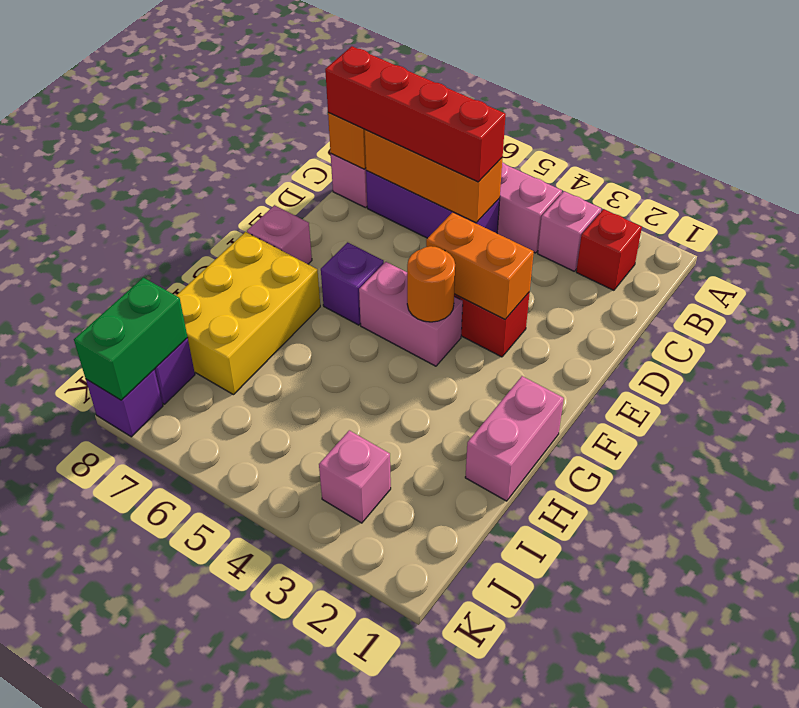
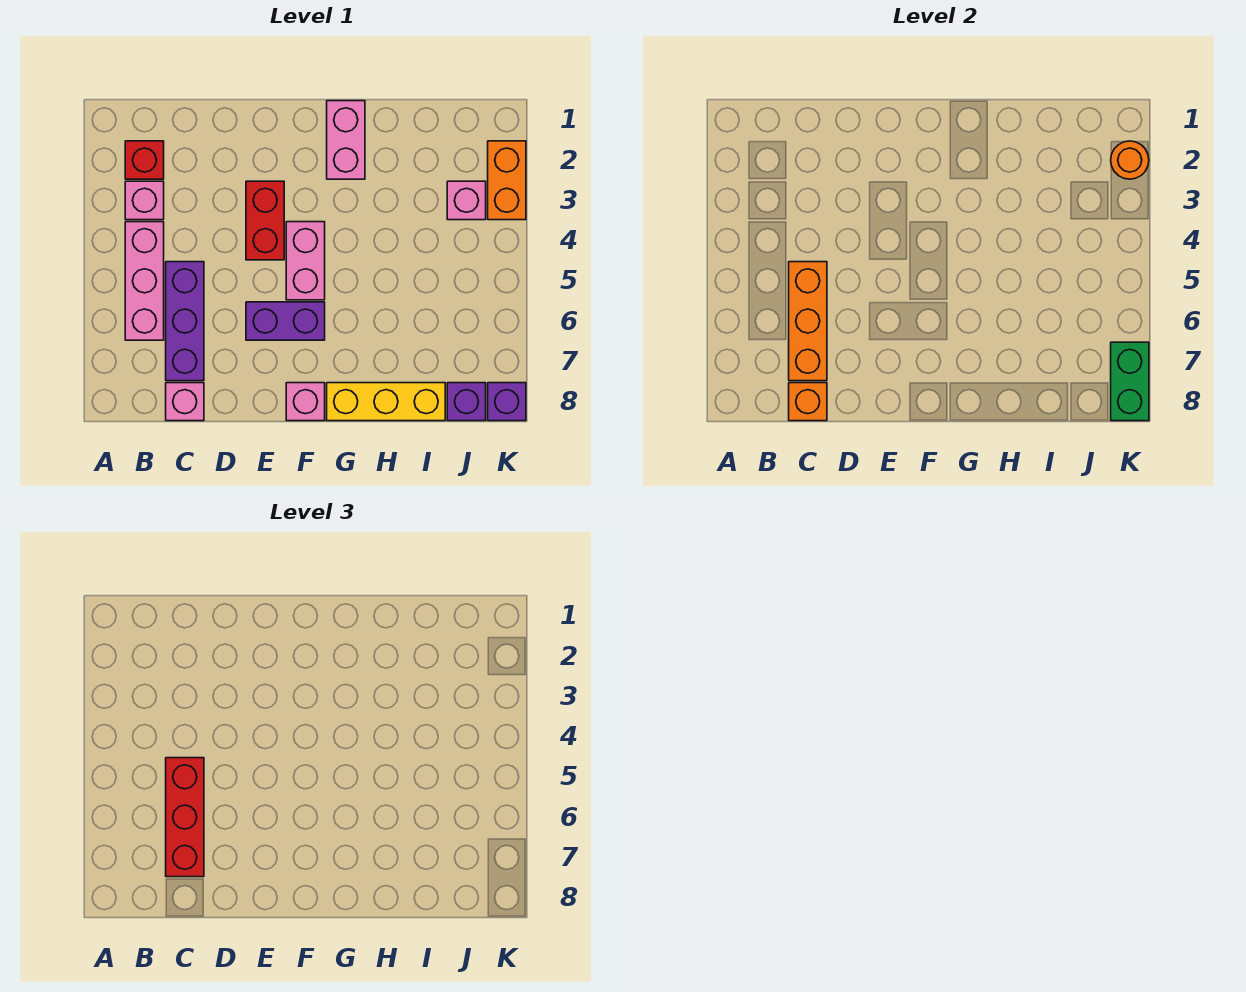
red 1x4 brick [325,46,506,182] -> red 1x3 brick [166,758,204,877]
orange 1x2 brick [426,212,534,319] -> orange 1x2 brick moved to [488,141,526,220]
orange 1x1 round brick [407,246,455,322] -> orange 1x1 round brick moved to [1111,141,1149,179]
purple 1x1 brick [321,242,384,325] -> purple 1x2 brick [246,302,325,340]
pink 1x2 brick [465,376,564,501] -> pink 1x2 brick turned to [327,101,365,179]
yellow 2x3 brick [176,232,320,395] -> yellow 1x3 brick [327,383,445,421]
green 1x2 brick [74,278,188,400] -> green 1x2 brick turned to [1111,342,1149,421]

